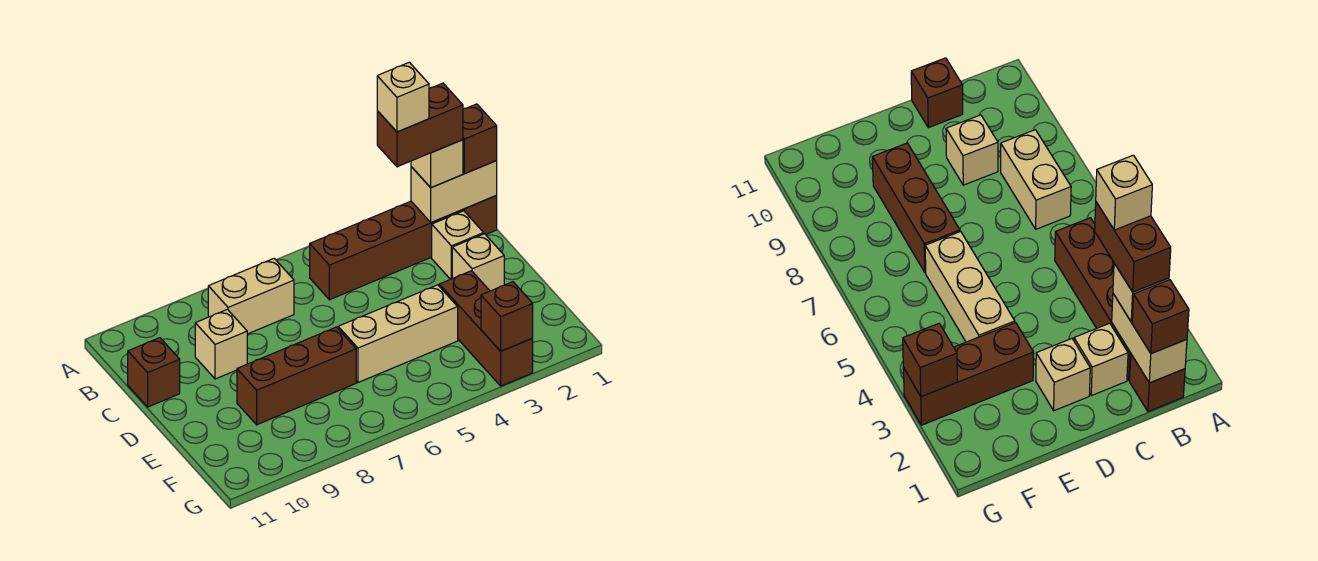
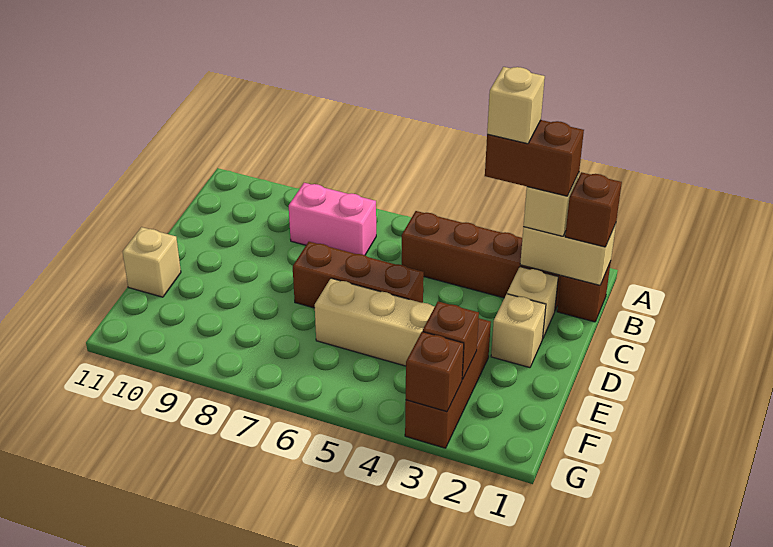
tan 1x2 brick [208,259,294,334] -> pink 1x2 brick [289,183,376,255]
tan 1x1 brick [195,309,247,379] -> tan 1x1 brick moved to [123,227,181,297]
brown 1x1 brick [128,338,180,407] -> brown 1x1 brick moved to [423,301,479,380]
brown 1x3 brick [237,327,356,425] -> brown 1x3 brick moved to [293,242,424,308]

